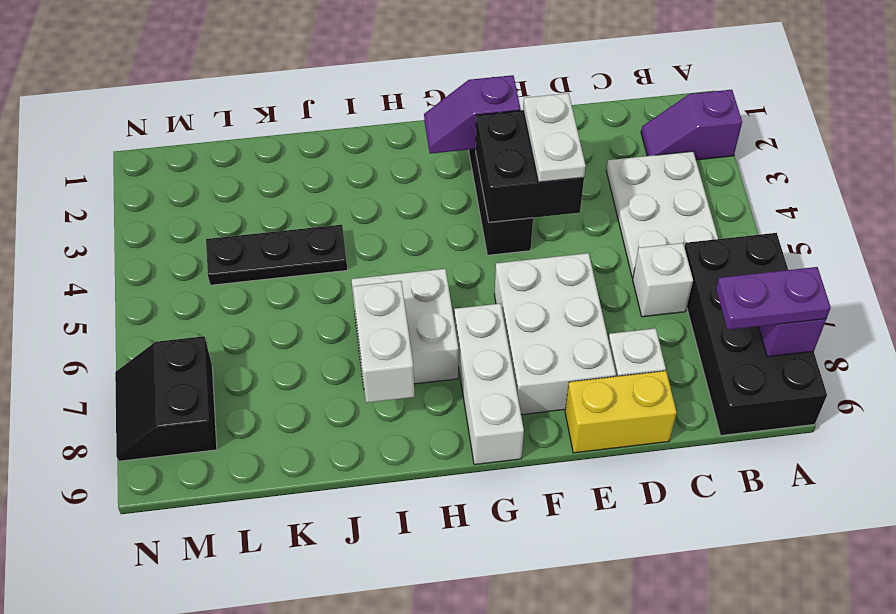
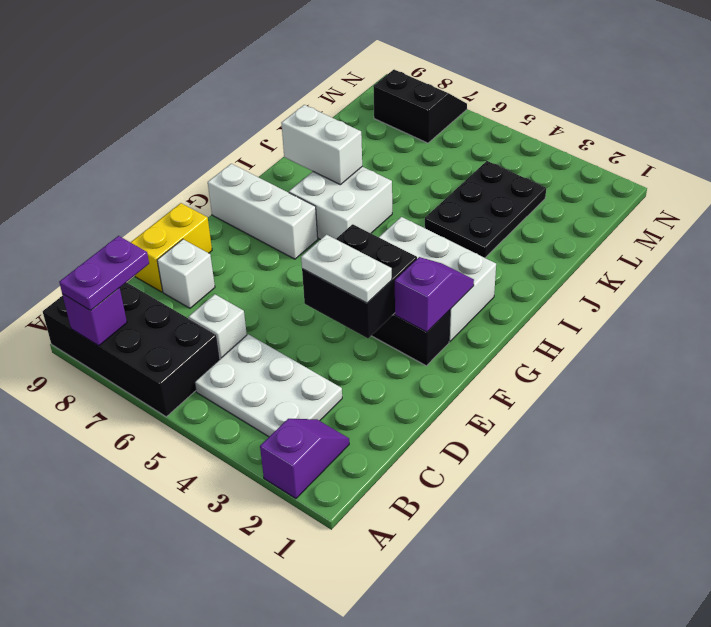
white 2x3 brick [494,253,616,415] -> white 2x3 brick moved to [379,217,496,342]
black 1x3 plate [206,225,347,285] -> black 2x3 plate [425,161,546,258]

